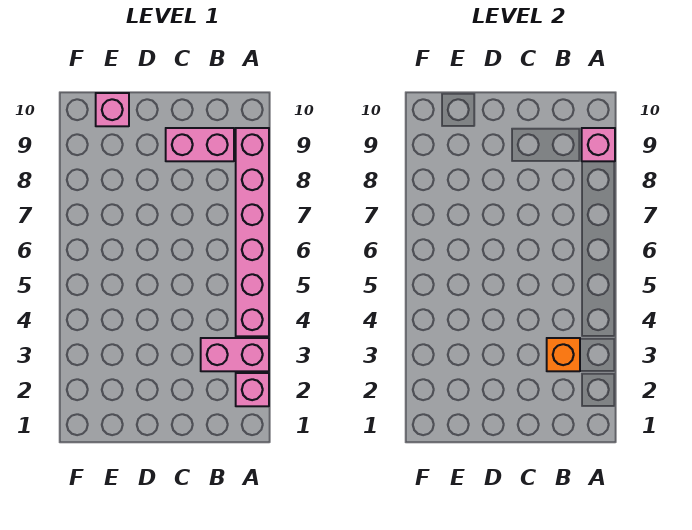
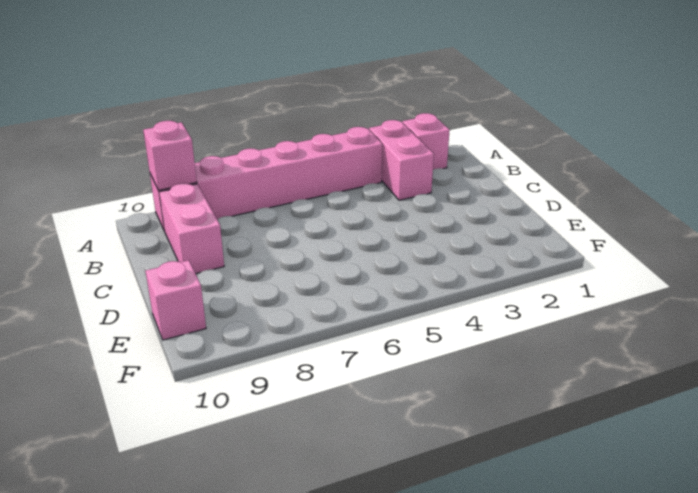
orange 1x1 brick [547,338,580,371] -> none

